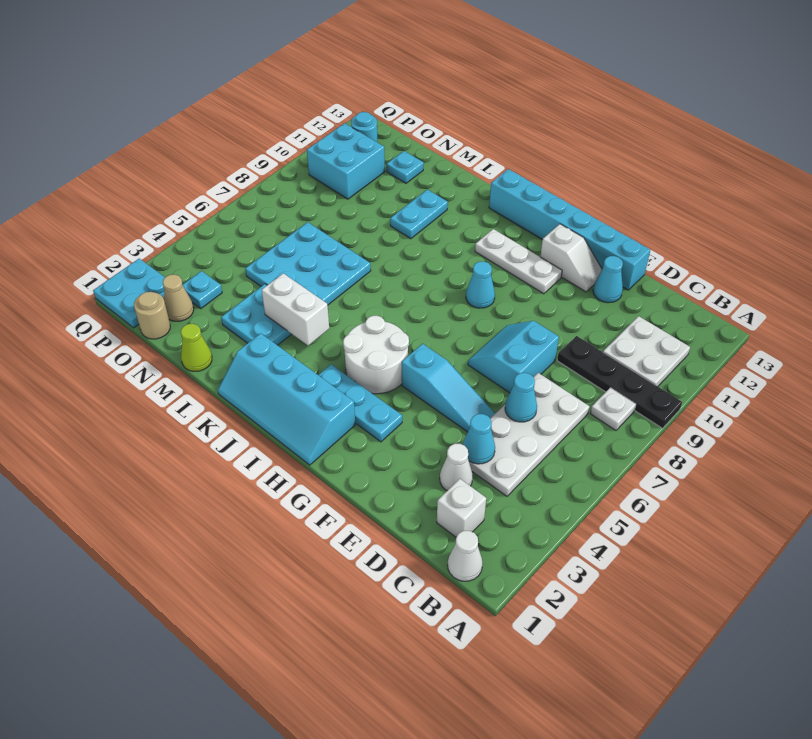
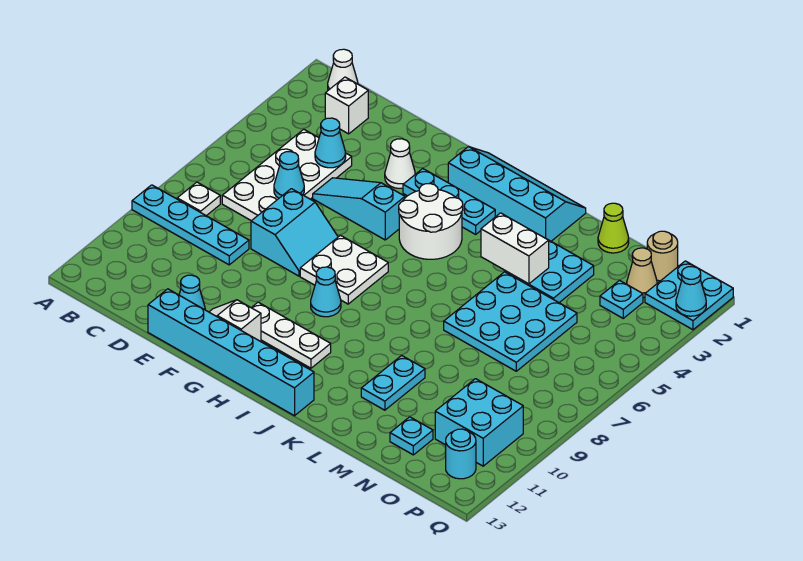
black 1x4 plate [557,336,682,428] -> cyan 1x4 plate [132,185,249,265]
white 2x2 plate [603,316,690,386] -> white 2x2 plate moved to [300,235,388,304]
white 1x1 cone [440,444,473,491] -> white 1x1 cone moved to [385,139,415,188]
none -> cyan 1x1 cone [676,267,706,316]

